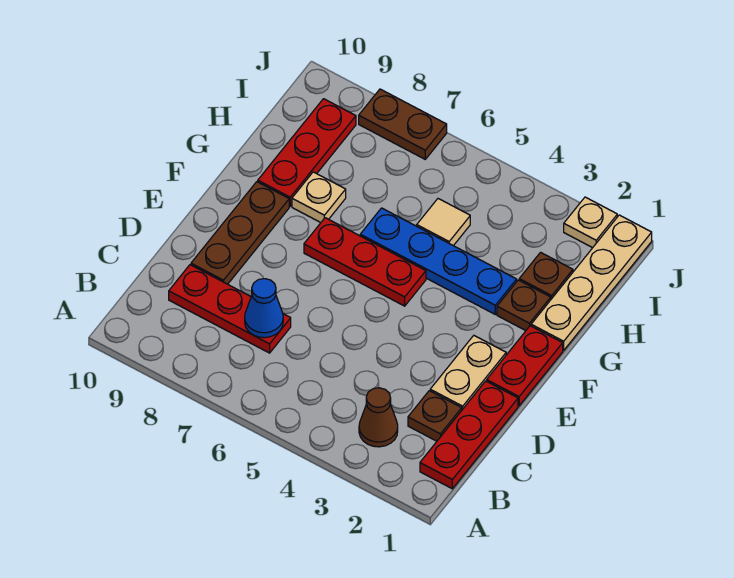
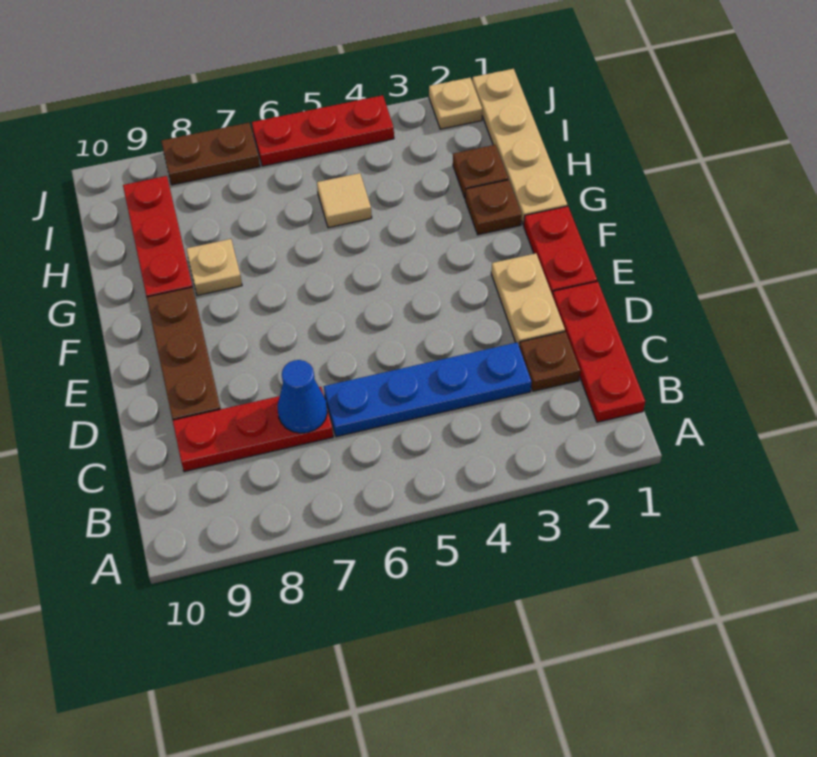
brown 1x1 cone [359,388,398,447] -> none
red 1x3 plate [304,218,426,306] -> red 1x3 plate moved to [252,95,394,166]
blue 1x4 plate [360,208,517,314] -> blue 1x4 plate moved to [324,343,531,437]

